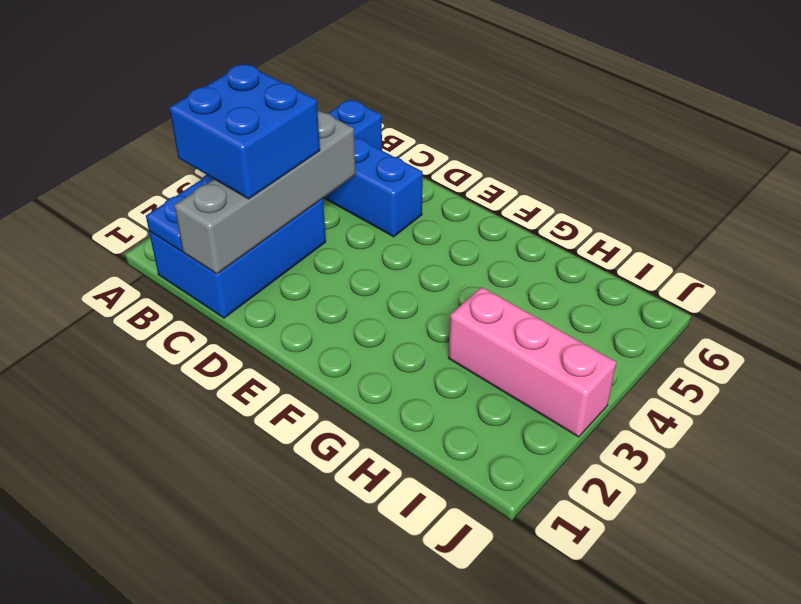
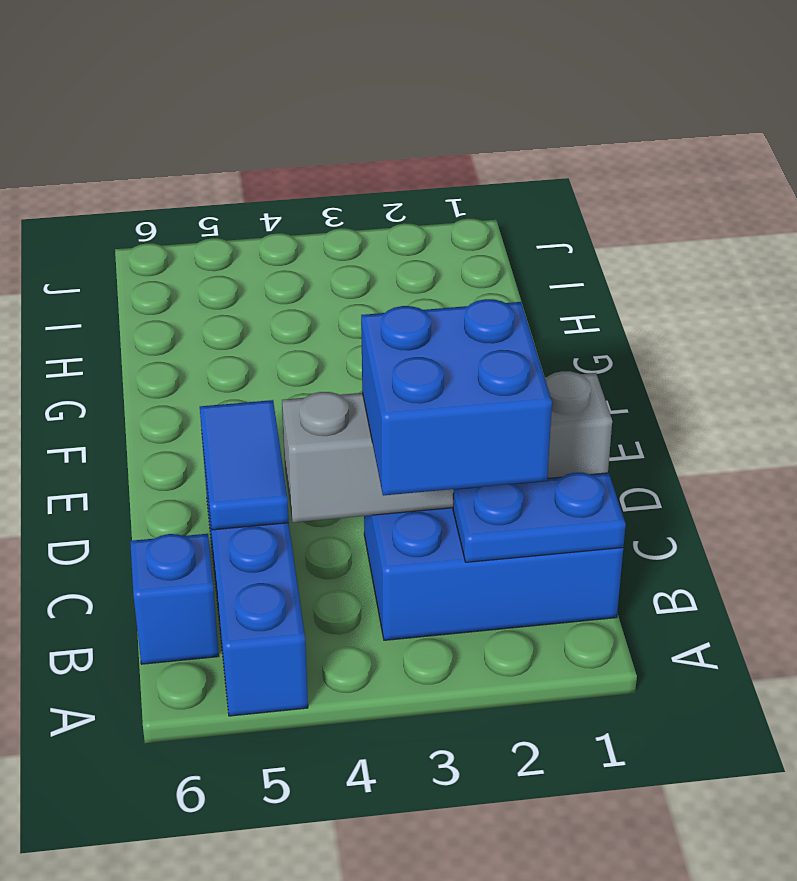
none -> blue 1x2 tile [200,400,289,530]
pink 1x3 brick [448,287,616,437] -> none

